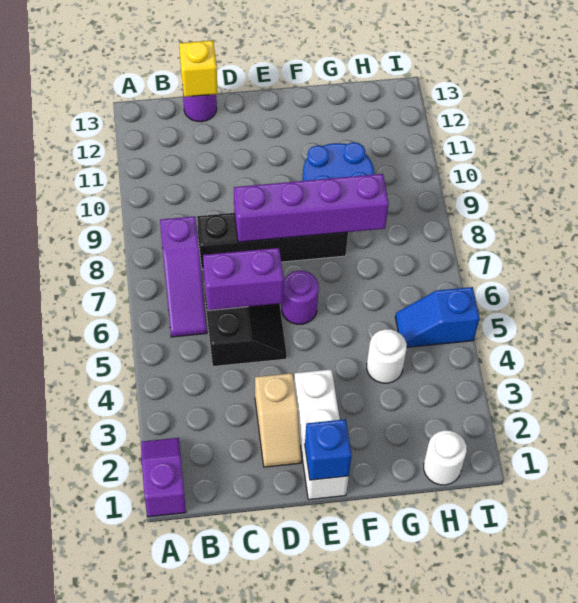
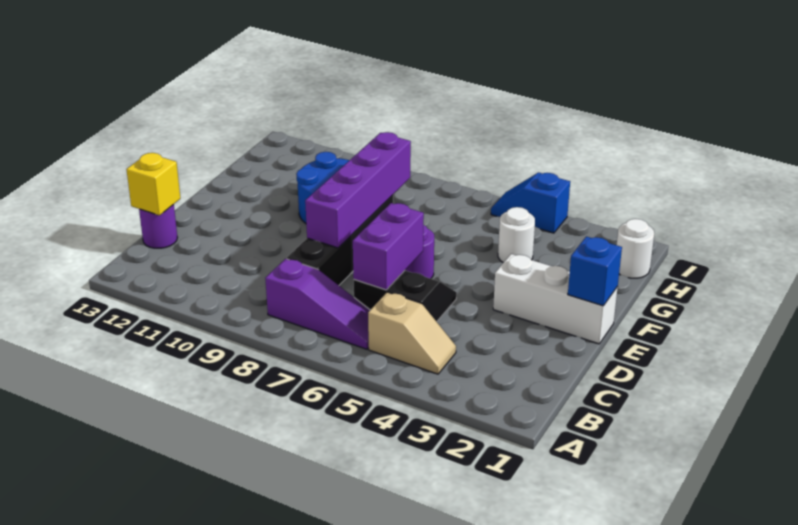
purple 1x2 slope [141,438,186,517] -> none
tan 1x2 slope [255,373,301,467] -> tan 1x2 slope moved to [368,292,456,374]
blue 1x2 slope [395,287,480,347] -> blue 1x2 slope turned to [491,173,570,233]

